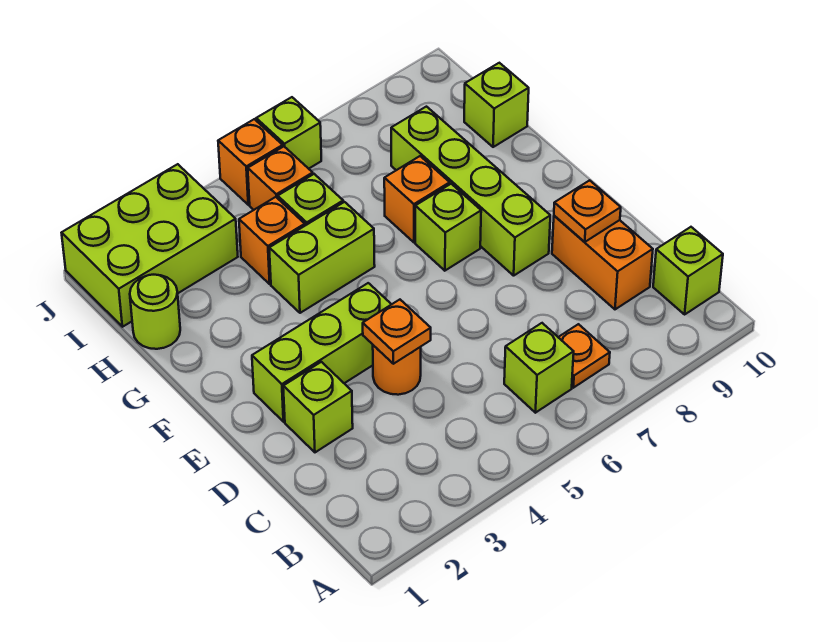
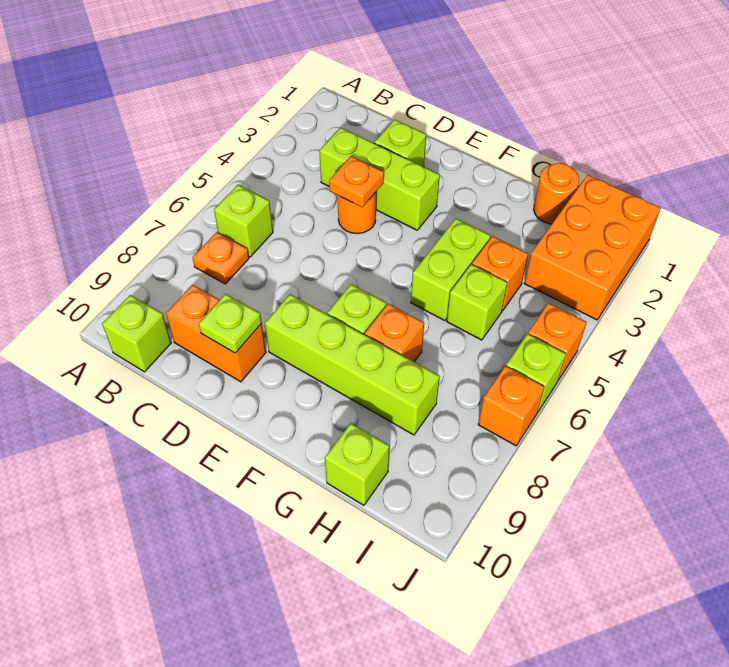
orange 1x1 plate [554,180,621,242] -> lime 1x1 plate [199,294,262,353]
lime 1x3 brick [252,283,391,422] -> lime 1x3 brick turned to [319,128,440,230]
lime 1x1 round brick [130,275,180,349] -> orange 1x1 round brick [534,163,579,224]
lime 2x3 brick [62,164,238,327] -> orange 2x3 brick [524,175,661,320]
orange 1x1 brick [248,147,313,210] -> orange 1x1 brick moved to [478,366,544,446]

